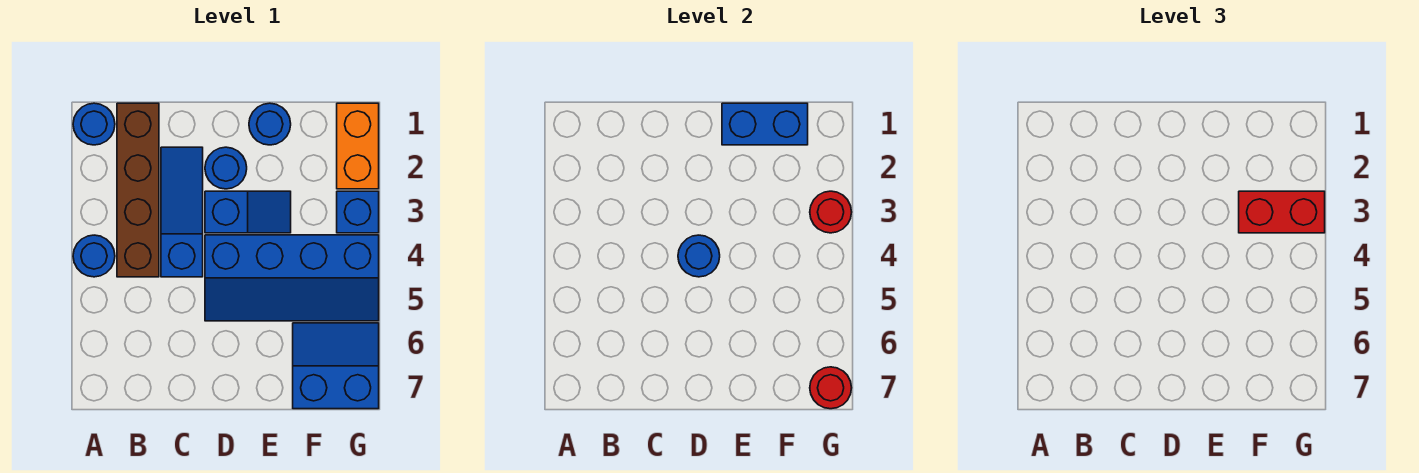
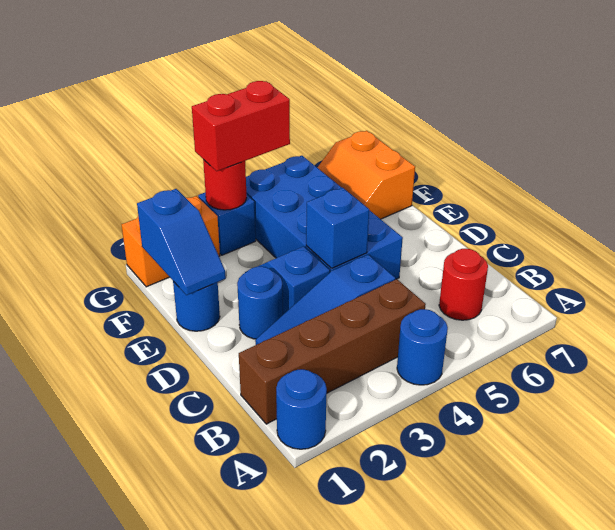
blue 2x4 slope [205,235,379,321] -> blue 2x4 brick [246,156,403,279]
blue 1x1 round brick [678,235,720,277] -> blue 1x1 brick [306,188,369,269]
blue 1x2 brick [722,103,808,145] -> blue 1x2 slope [137,189,226,295]
red 1x2 brick [1239,191,1325,233] -> red 1x2 brick turned to [192,81,290,171]
blue 2x2 slope [293,323,379,409] -> orange 2x2 slope [317,131,415,219]
red 1x1 round brick [810,367,852,409] -> red 1x1 round brick moved to [439,249,488,320]

